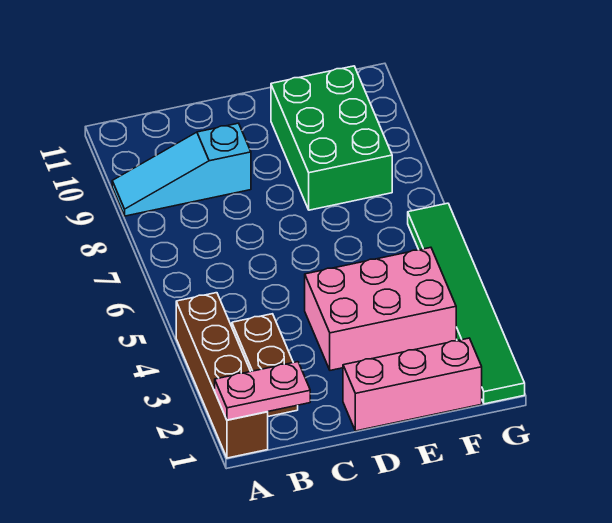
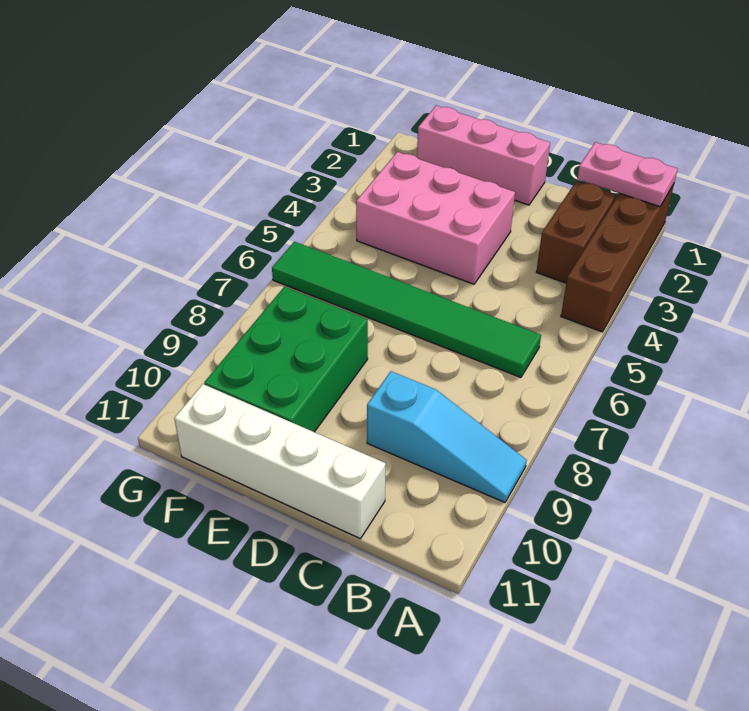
none -> white 1x4 brick [174,384,386,539]
green 1x6 tile [408,203,525,404] -> green 1x6 tile turned to [272,242,541,377]

